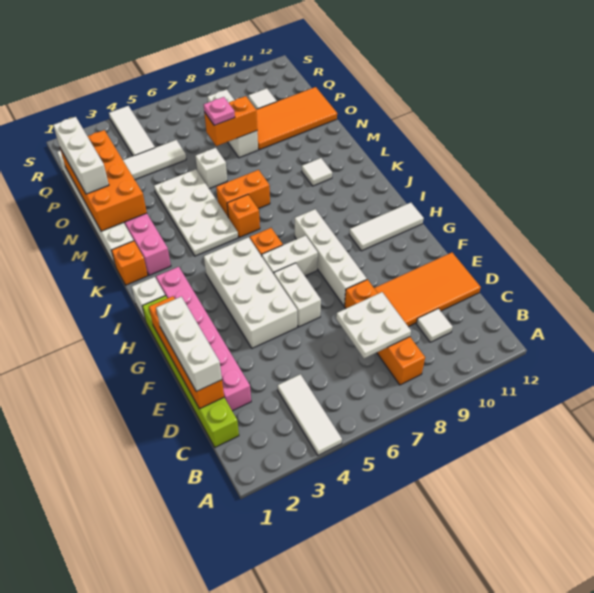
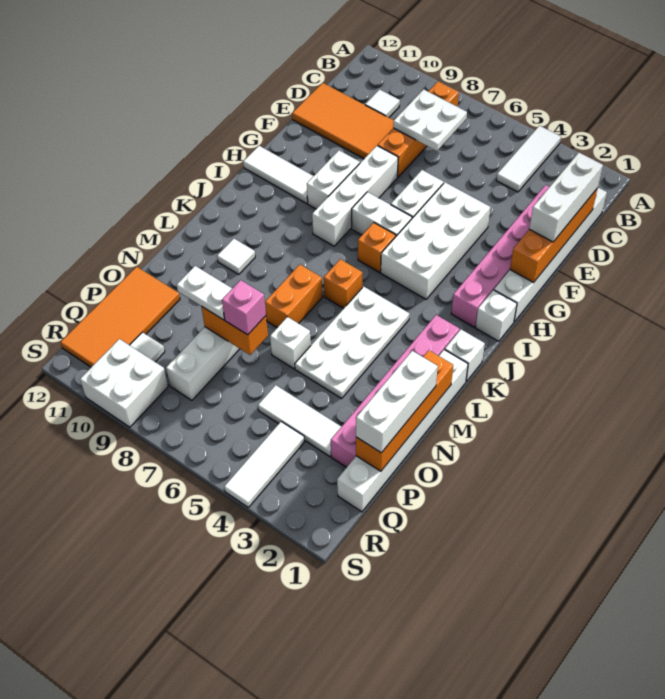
lime 1x6 brick [142,296,239,447] -> white 1x6 brick [494,188,607,322]
none -> white 1x2 brick [307,150,360,209]
orange 1x1 brick [111,241,148,285] -> white 1x1 brick [445,330,485,382]
orange 1x2 brick [216,170,270,217] -> orange 1x2 brick turned to [265,265,322,328]
orange 2x4 brick [60,130,147,231] -> orange 1x4 brick [356,350,453,471]
pink 1x1 plate [204,97,235,125] -> pink 1x1 brick [222,280,266,335]
none -> white 1x2 plate [177,266,232,320]
orange 2x4 tile [256,87,337,150] -> orange 2x4 tile turned to [60,267,180,367]
none -> white 2x2 brick [80,339,168,427]

